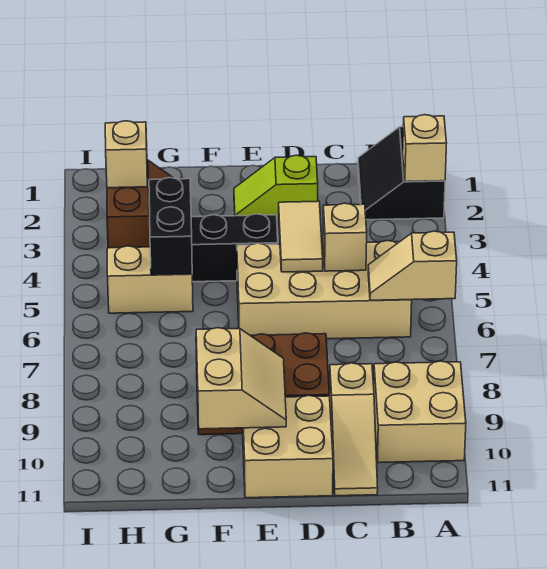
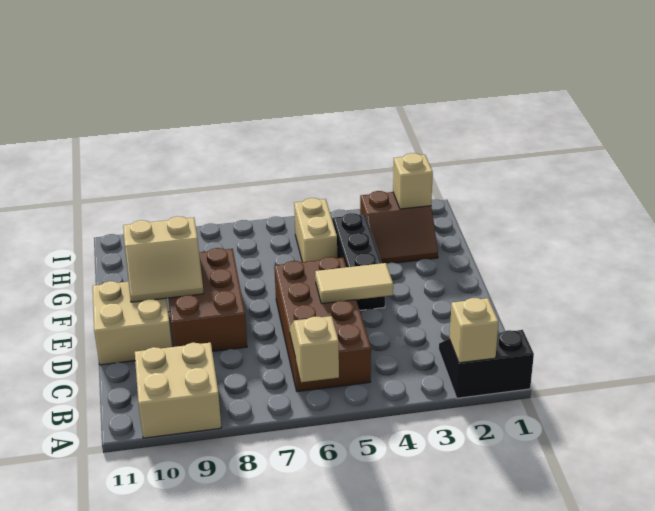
tan 2x4 brick [237,241,412,339] -> brown 2x4 brick [274,257,371,392]
tan 1x1 brick [323,203,367,271] -> none
tan 1x3 slope [330,363,378,496] -> none
lime 1x2 slope [234,155,318,222] -> none
black 1x2 brick [149,178,192,275] -> none

